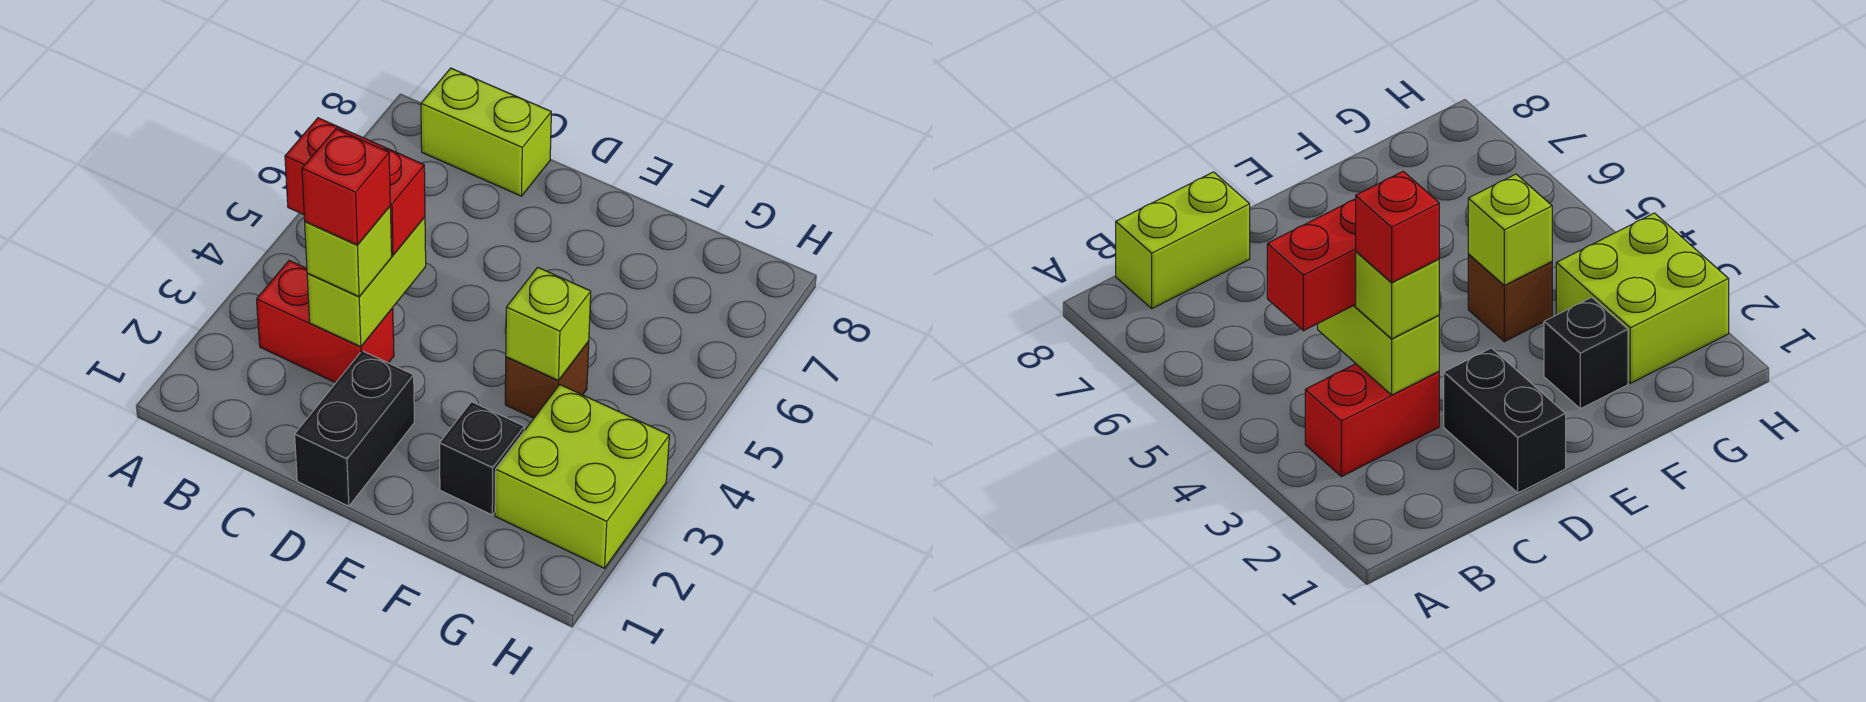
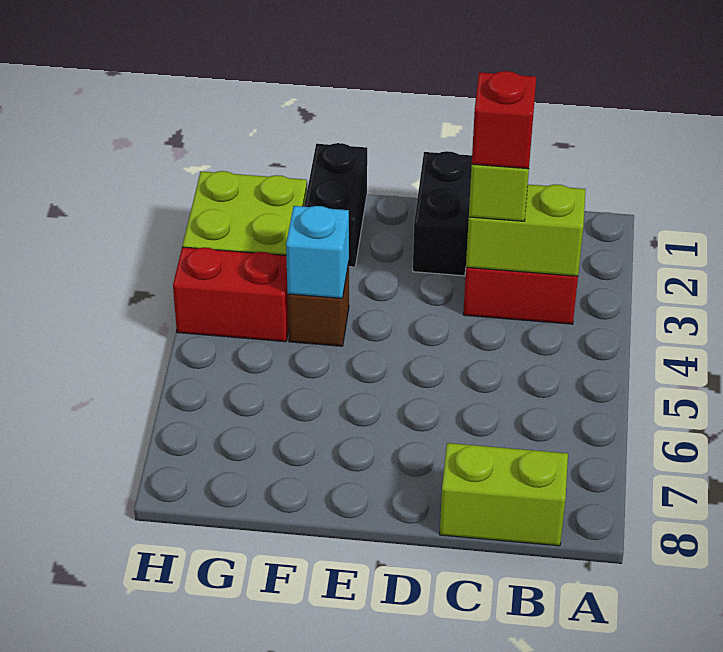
red 1x2 brick [285,118,425,255] -> red 1x2 brick moved to [173,247,289,342]
lime 1x2 brick [307,217,426,347] -> lime 1x2 brick turned to [466,184,586,276]
black 1x1 brick [440,402,524,515] -> black 1x2 brick [304,143,367,267]
lime 1x1 brick [506,267,591,381] -> cyan 1x1 brick [286,206,349,298]

